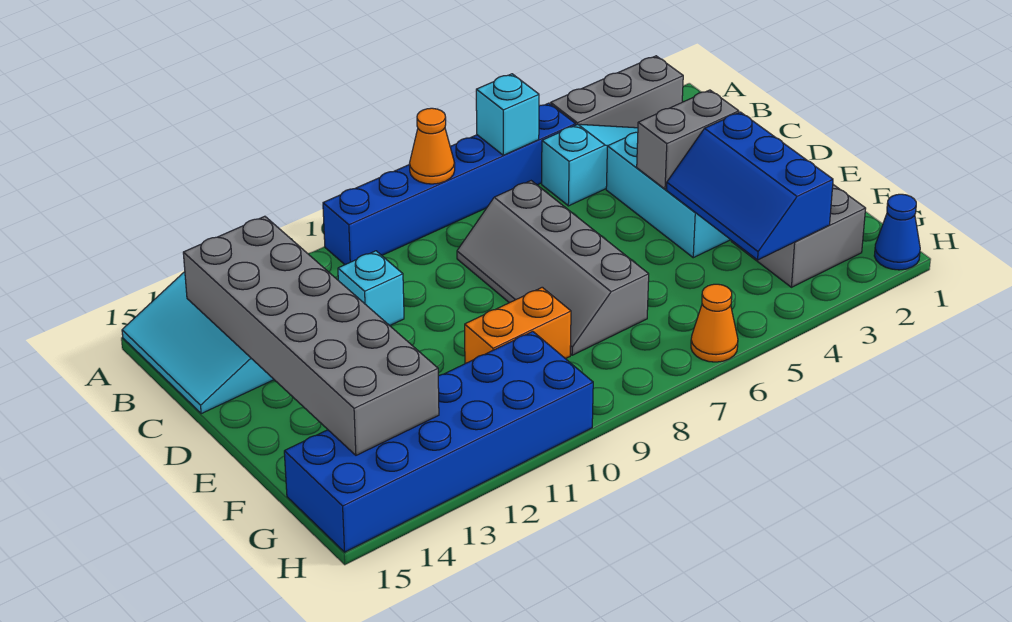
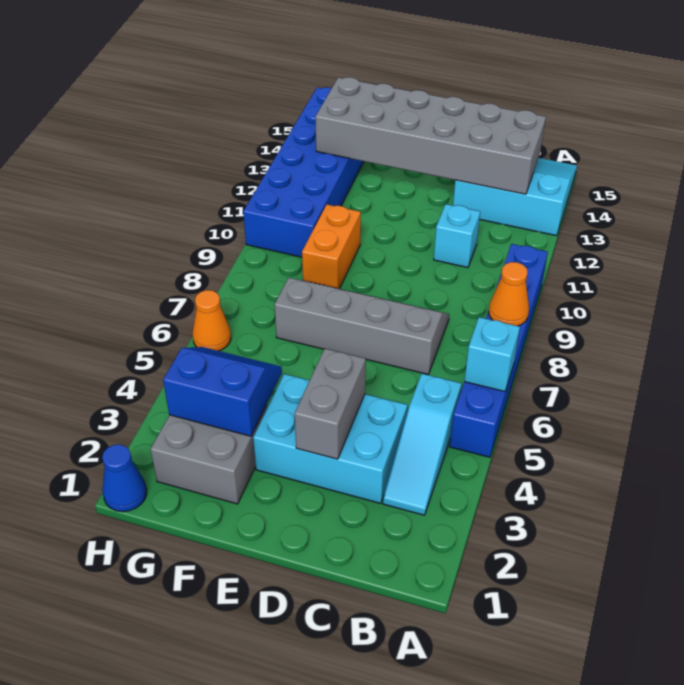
grey 1x3 brick [551,56,683,128] -> none
blue 2x3 slope [667,112,833,260] -> blue 2x2 slope [163,347,282,436]

